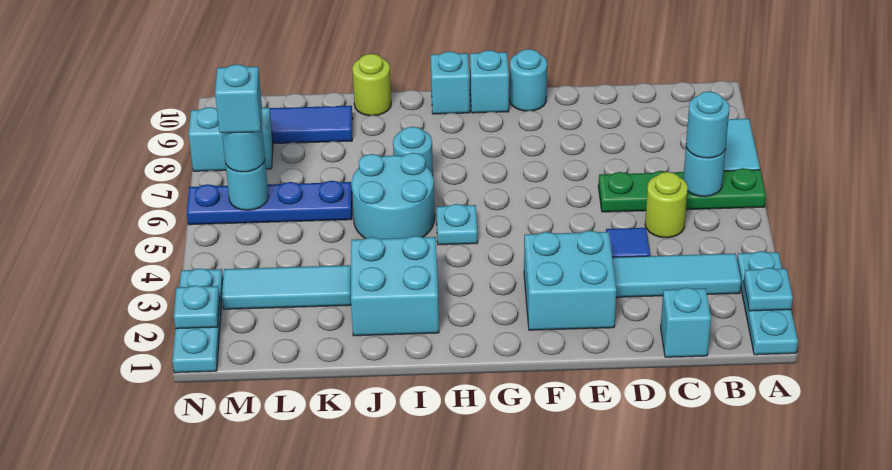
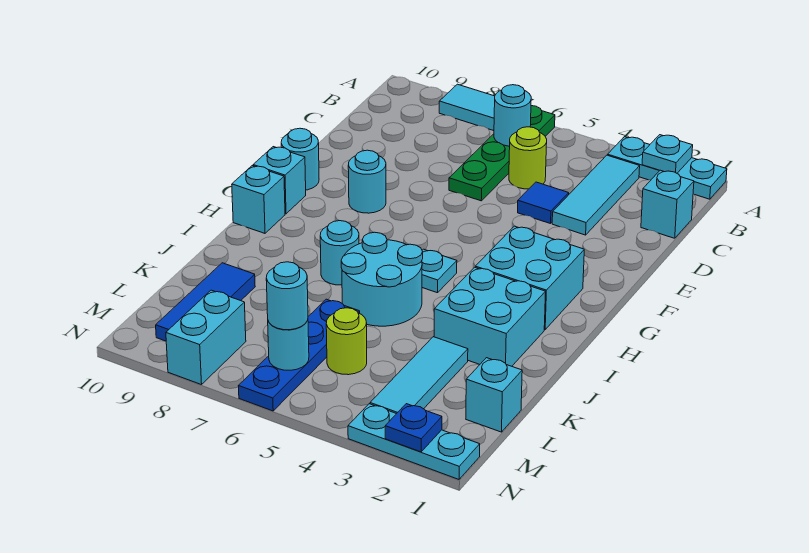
cyan 1x1 round brick [686,91,730,158] -> cyan 1x1 round brick moved to [348,150,386,213]
cyan 2x2 brick [524,231,616,330] -> cyan 2x2 brick moved to [475,226,584,330]
lime 1x1 round brick [352,54,391,116] -> lime 1x1 round brick moved to [326,308,367,375]
cyan 1x1 brick [215,64,262,133] -> cyan 1x1 brick moved to [466,358,522,432]
cyan 1x1 plate [174,285,220,329] -> blue 1x1 plate [385,404,442,452]

